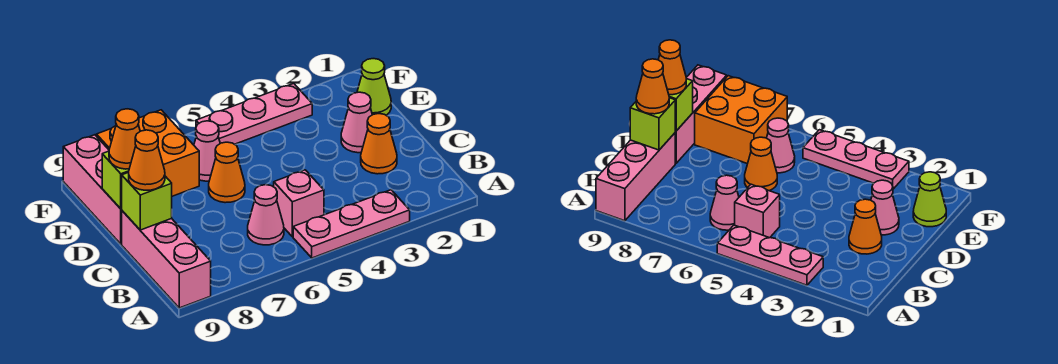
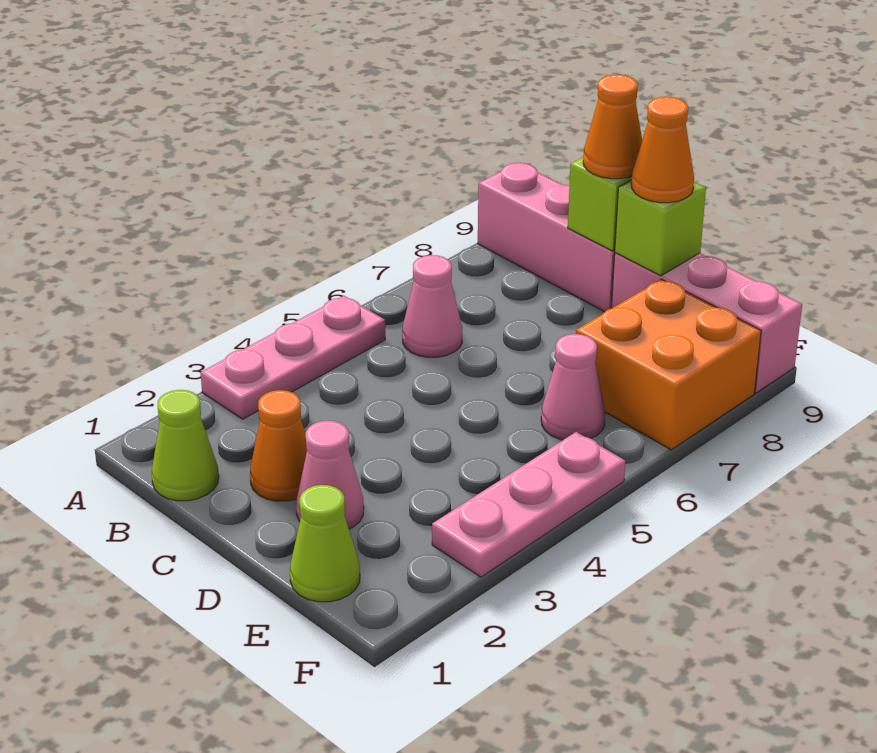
none -> lime 1x1 cone [152,390,219,501]
pink 1x1 brick [274,170,324,237] -> none
orange 1x1 cone [209,142,245,203] -> none

